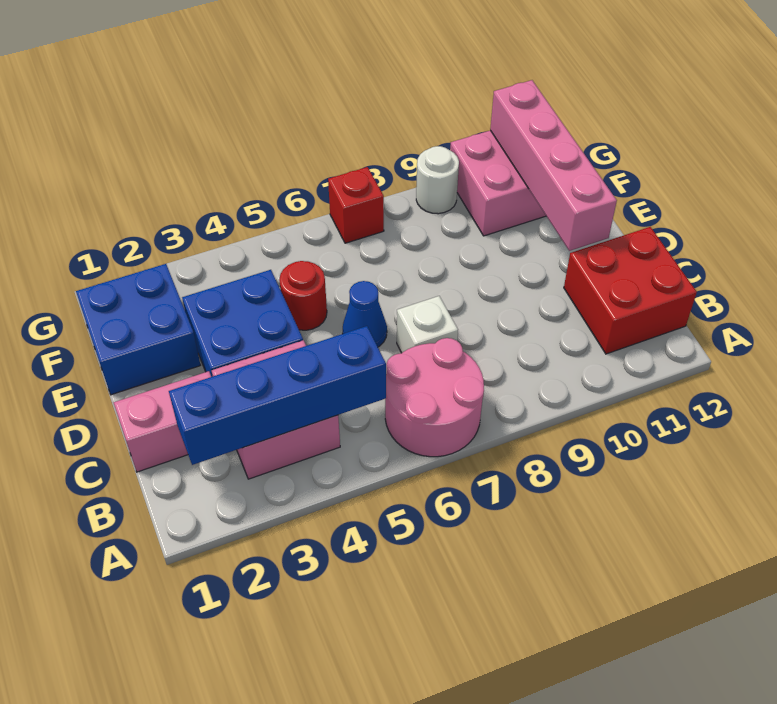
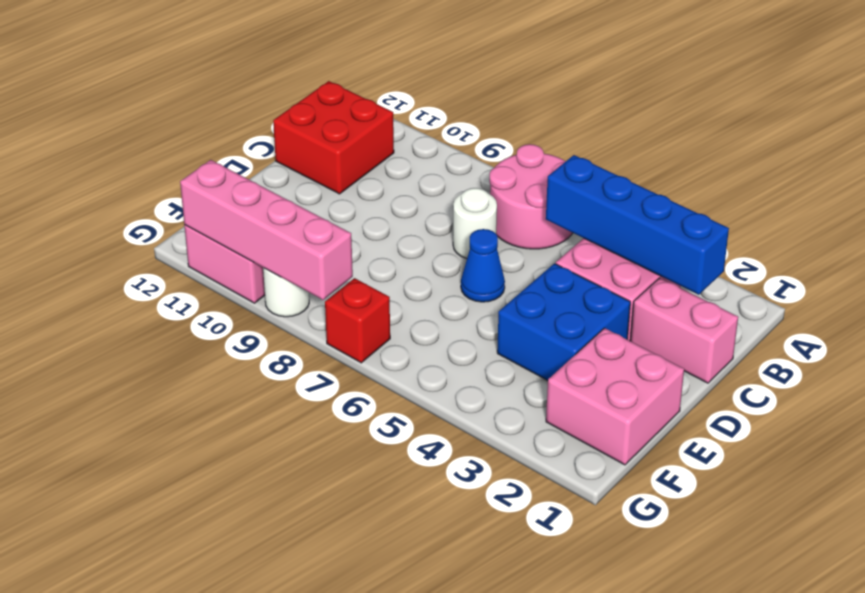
white 1x1 brick [397,296,458,353] -> white 1x1 round brick [453,188,497,259]
pink 1x4 brick [490,80,617,251] -> pink 1x4 brick turned to [180,160,353,300]
blue 2x2 brick [76,264,200,395] -> pink 2x2 brick [546,328,684,465]
red 1x1 round brick [279,261,327,330] -> none

